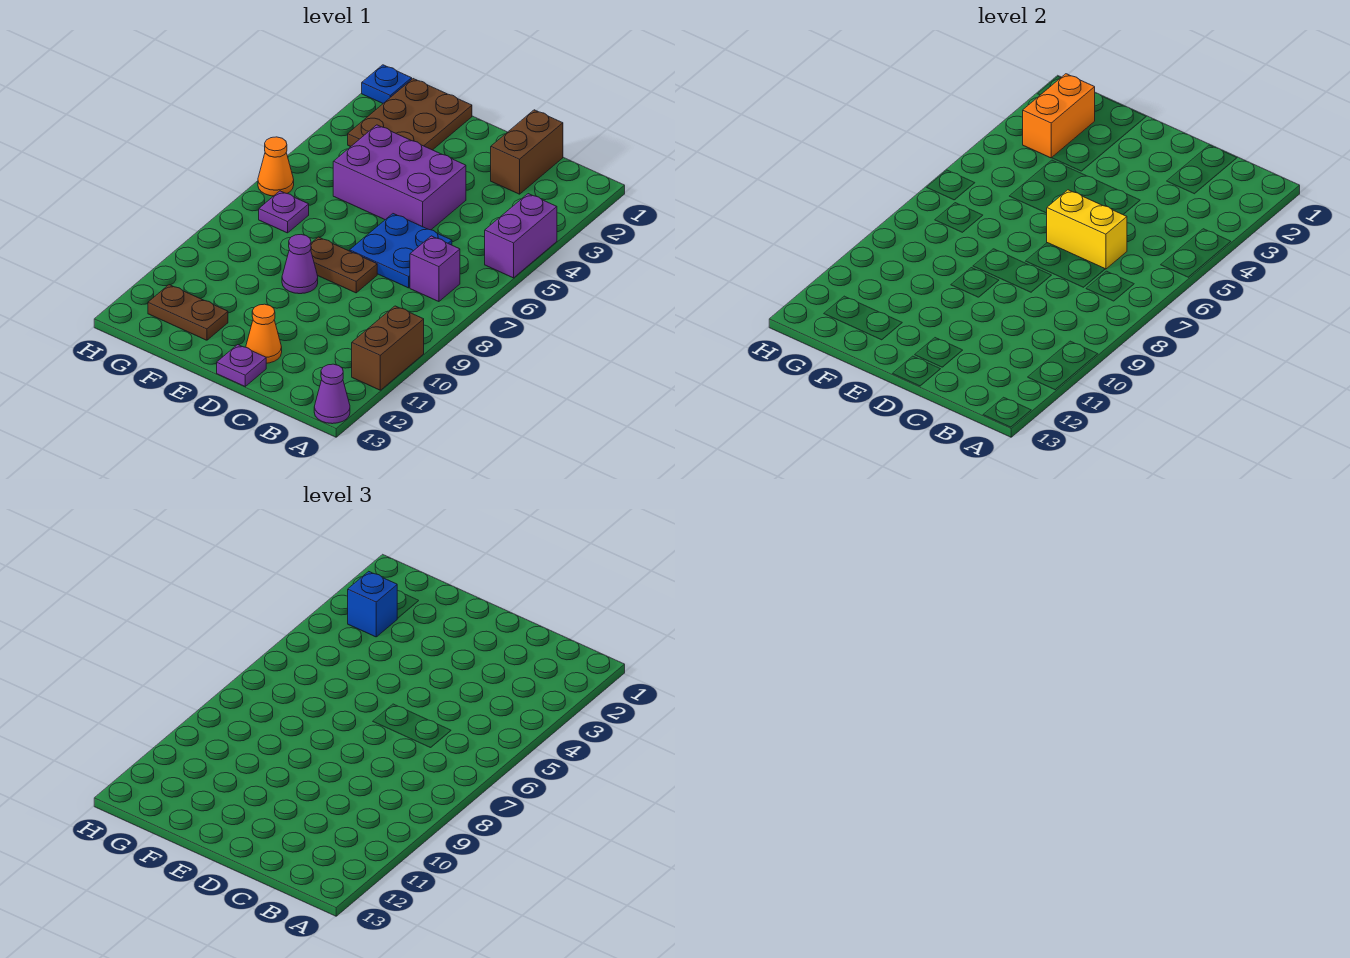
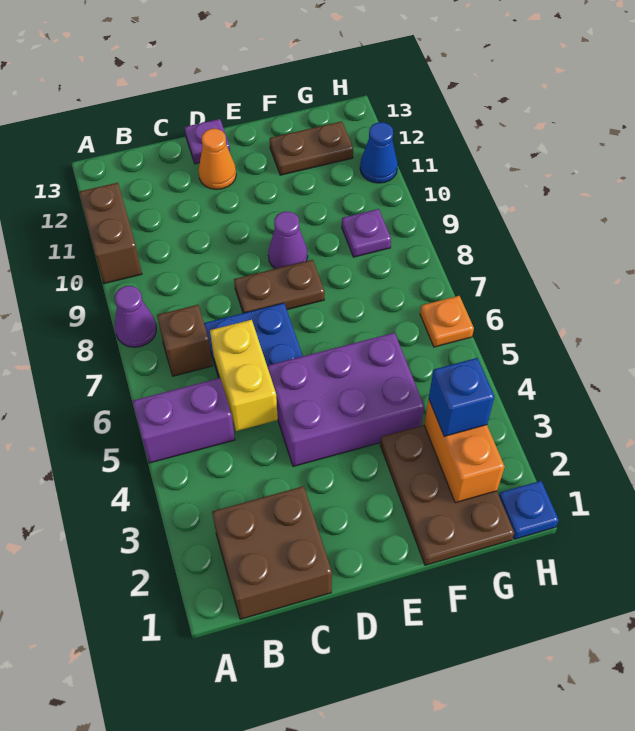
purple 1x2 brick [485,194,557,278] -> purple 1x2 brick turned to [133,378,235,463]
purple 1x1 cone [314,364,350,424] -> purple 1x1 cone moved to [115,286,156,347]
purple 1x1 brick [410,236,460,302] -> brown 1x1 brick [157,305,213,376]
brown 1x2 brick [491,110,563,194] -> brown 2x2 brick [212,486,332,619]
yellow 1x2 brick [1047,190,1127,269] -> yellow 1x2 brick turned to [210,320,278,431]
purple 1x1 plate [259,191,309,233] -> purple 1x1 plate moved to [342,209,391,257]
orange 1x1 cone [258,137,294,196] -> orange 1x1 plate [420,296,474,347]
none -> blue 1x1 cone [360,122,398,183]

